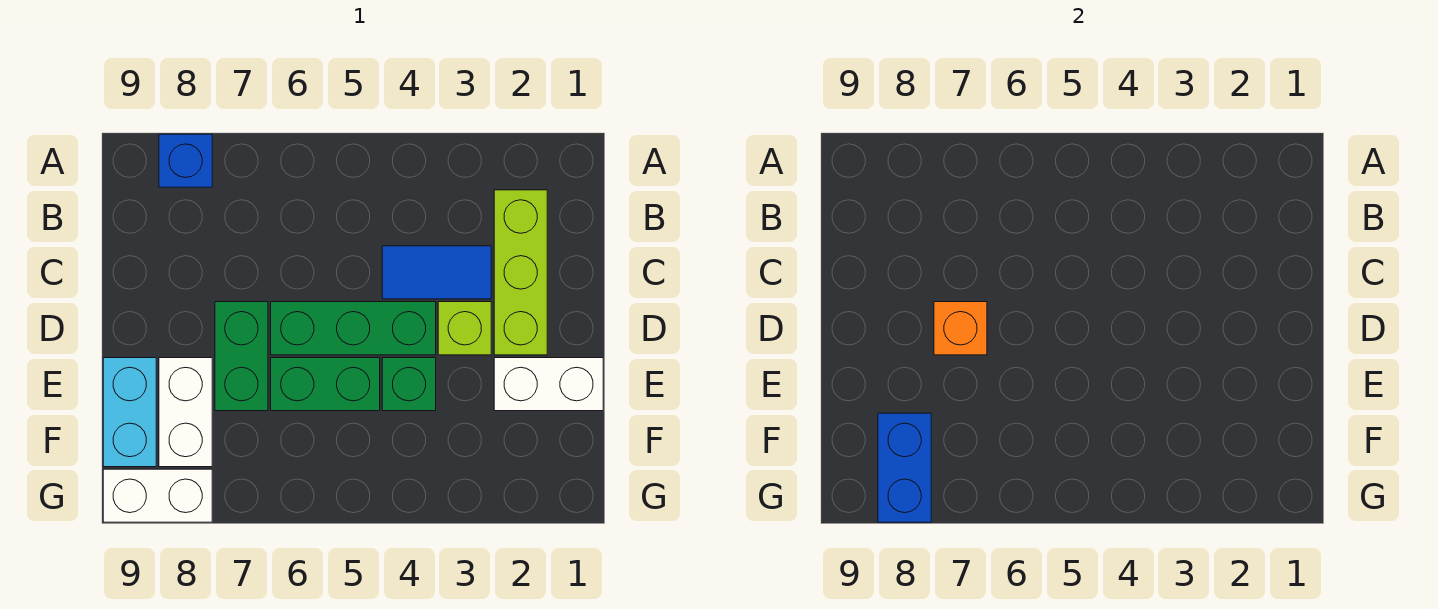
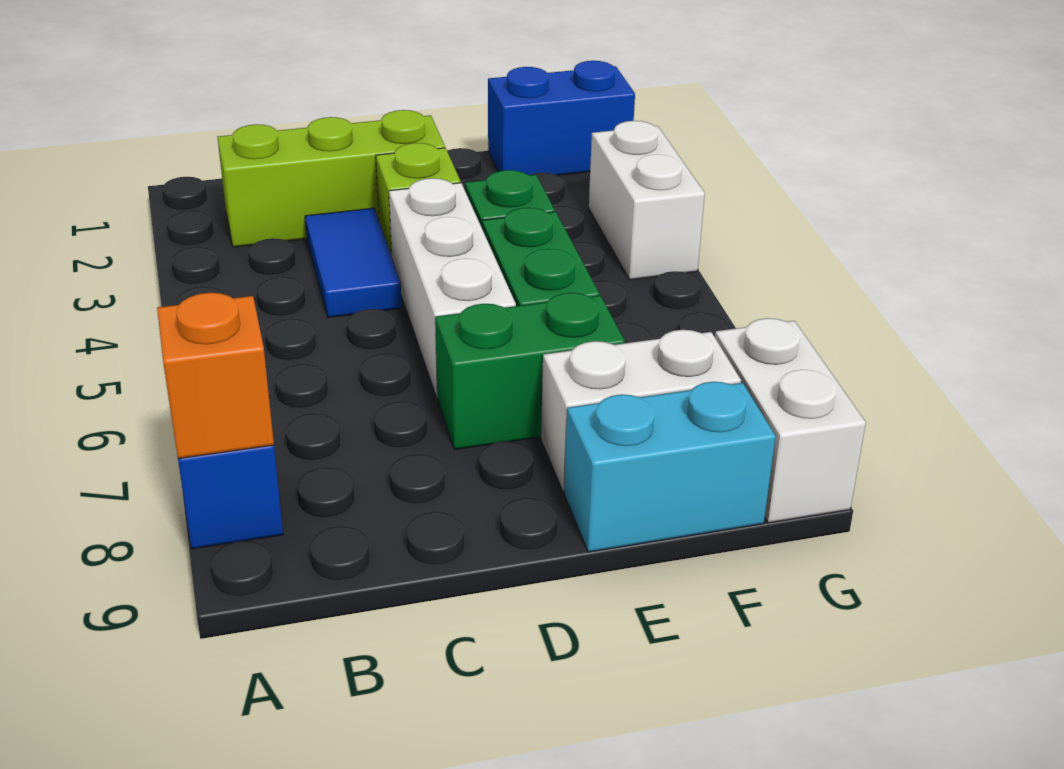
green 1x3 brick [271,302,436,355] -> white 1x3 brick [389,178,516,398]
orange 1x1 brick [934,302,987,355] -> orange 1x1 brick moved to [157,293,274,459]
white 1x2 brick [494,358,603,411] -> white 1x2 brick moved to [589,121,705,280]
blue 1x2 brick [878,413,931,522] -> blue 1x2 brick moved to [488,61,635,175]

